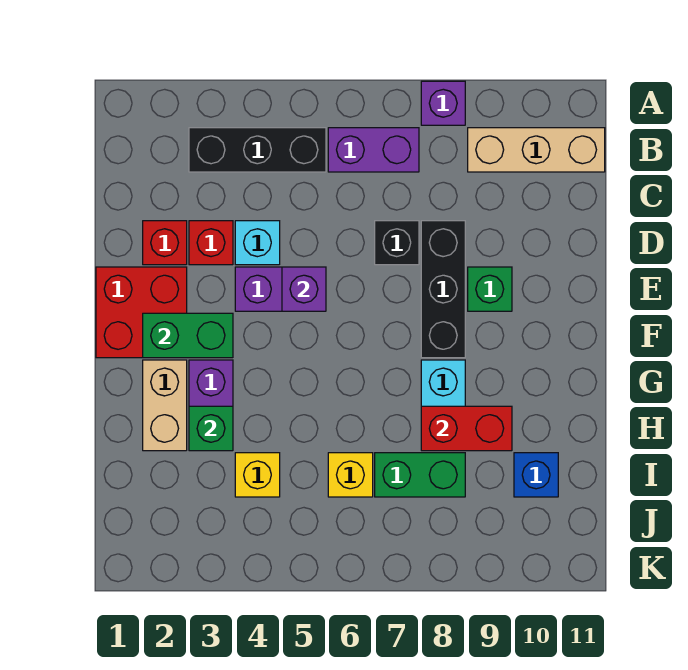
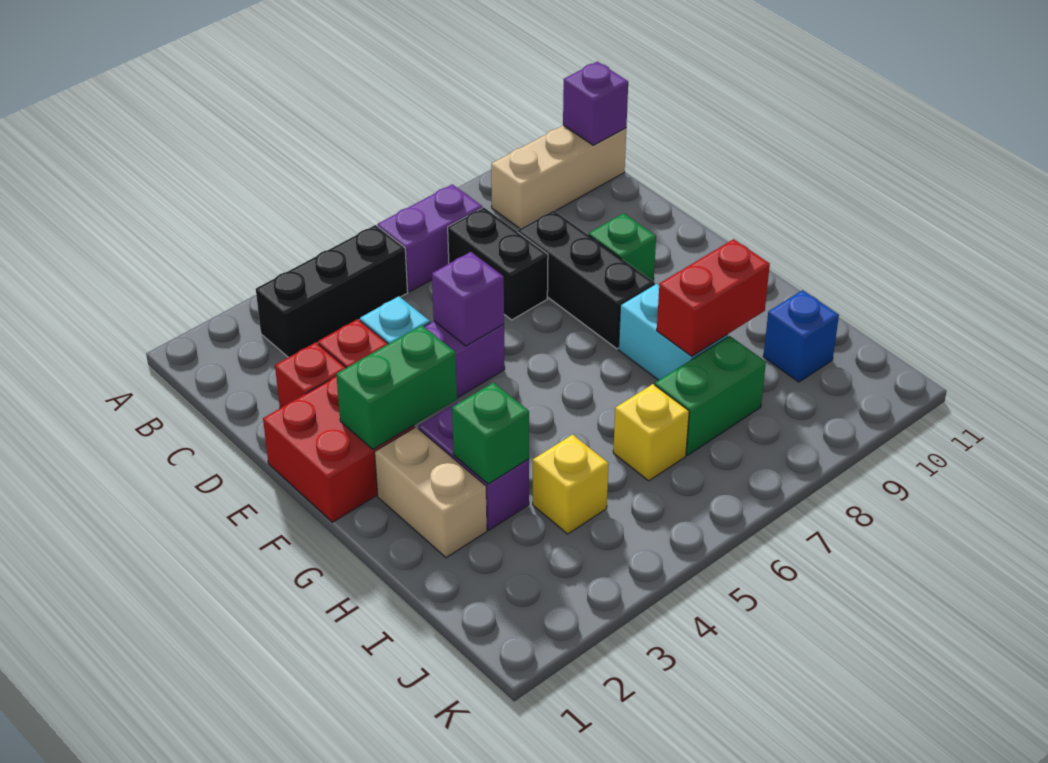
purple 1x1 brick [421,81,465,125] -> purple 1x1 brick moved to [563,61,628,145]
black 1x1 brick [375,221,419,265] -> black 1x2 brick [448,207,548,320]

